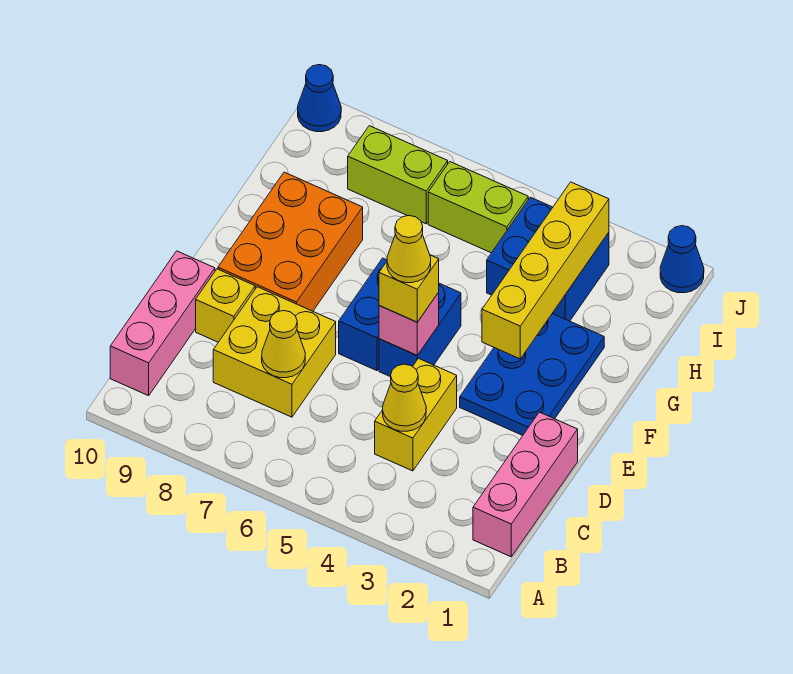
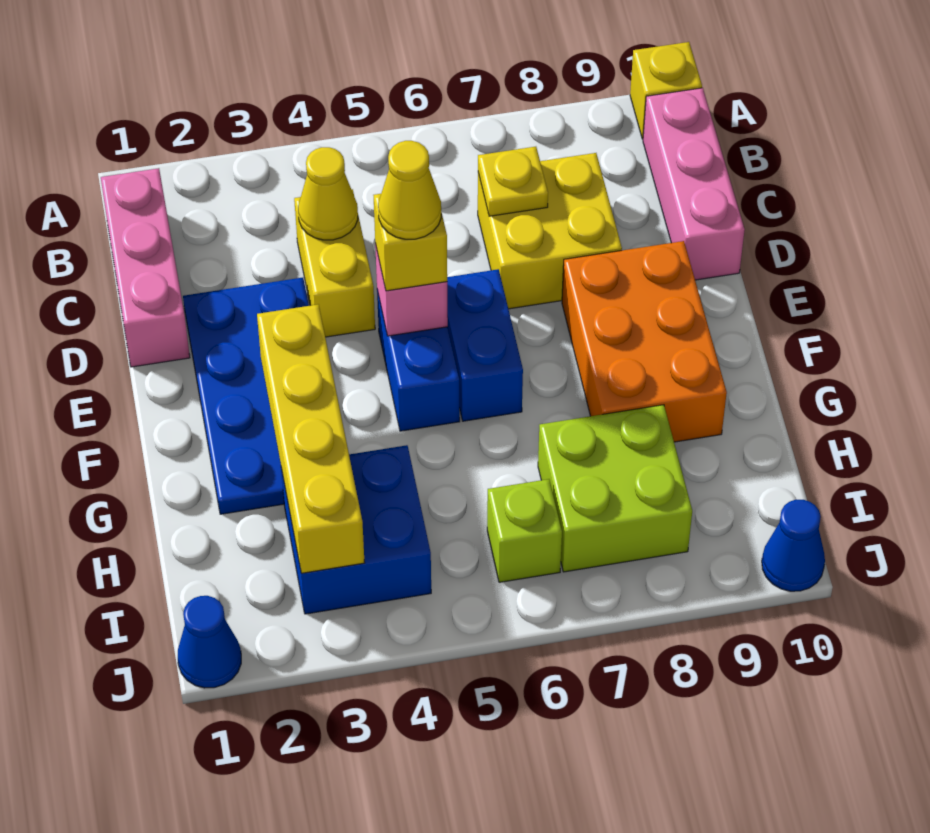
yellow 1x1 cone [262,311,305,378] -> yellow 1x1 plate [478,147,548,216]
yellow 1x1 brick [196,269,255,342] -> yellow 1x1 brick moved to [630,42,702,139]
blue 2x3 plate [460,314,604,435] -> blue 2x4 plate [183,278,309,514]
lime 1x2 brick [428,162,528,253] -> lime 1x1 brick [487,479,562,582]
lime 1x2 brick [348,126,448,224] -> lime 2x2 brick [538,405,692,572]

